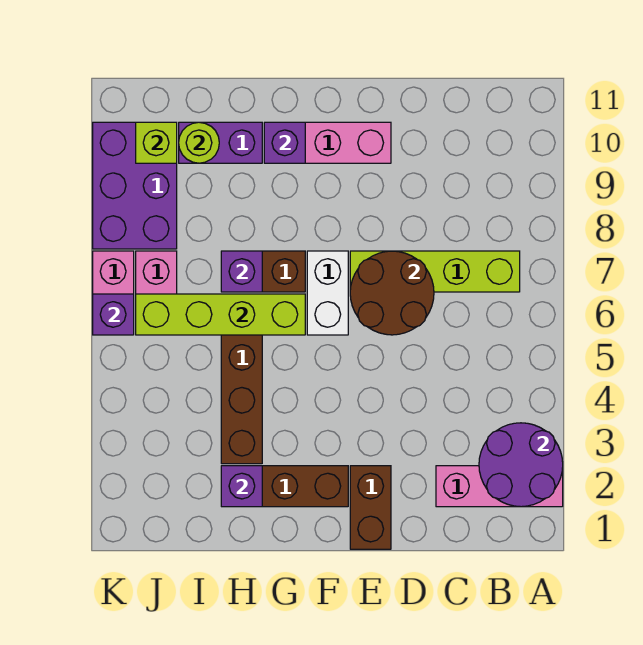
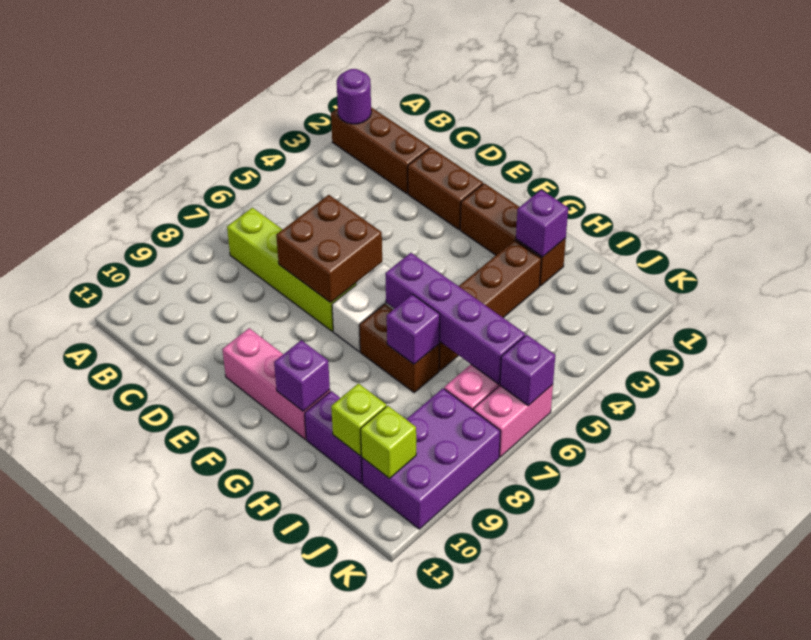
pink 1x3 brick [436,466,563,507] -> brown 1x3 brick [331,107,430,193]
purple 2x2 round brick [479,423,563,507] -> purple 1x1 round brick [337,69,371,124]
brown 2x2 round brick [350,251,434,335] -> brown 2x2 brick [276,195,382,303]
brown 1x2 brick [350,466,391,549] -> brown 1x2 brick turned to [408,148,483,230]
lime 1x4 brick [136,294,305,335] -> purple 1x4 brick [385,253,525,384]
lime 1x1 round brick [179,122,219,163] -> lime 1x1 brick [331,384,386,456]

